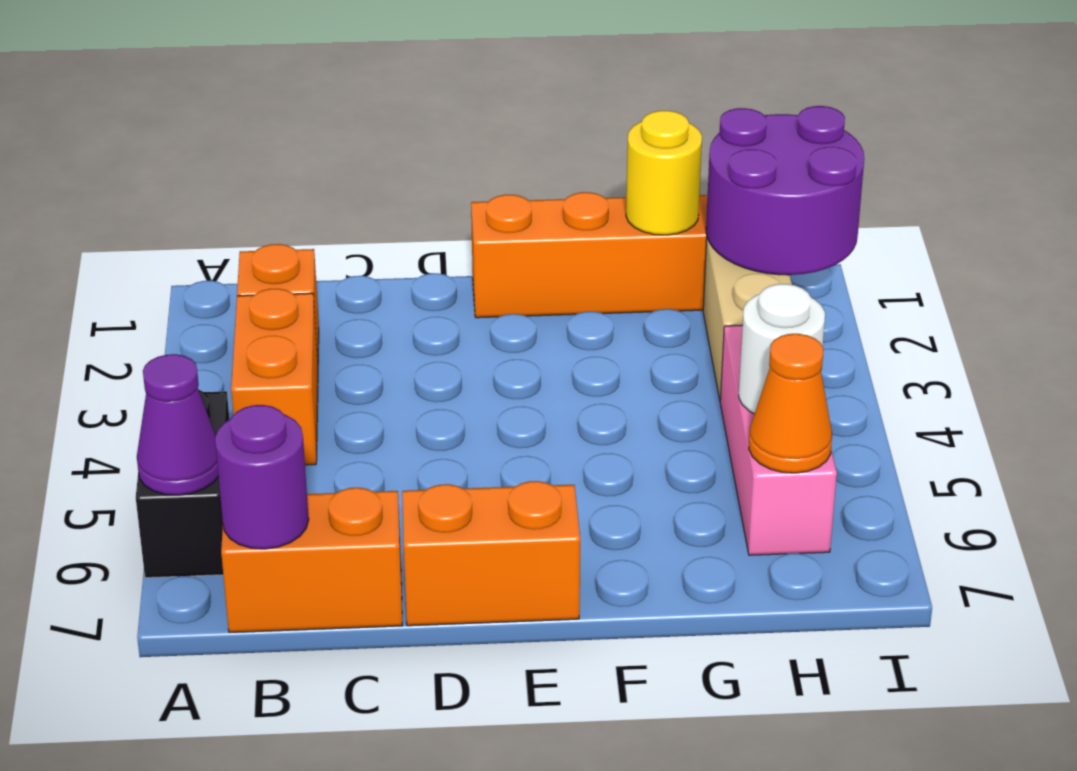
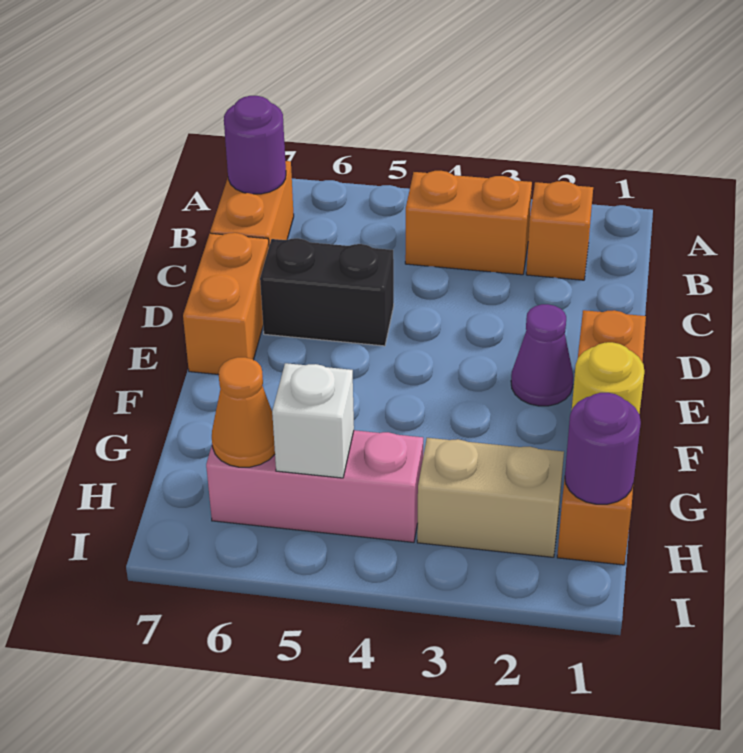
black 1x2 brick [136,390,229,578] -> black 1x2 brick moved to [260,238,394,346]
purple 1x1 cone [137,354,219,495] -> purple 1x1 cone moved to [511,304,573,406]
purple 2x2 round brick [706,106,864,275] -> purple 1x1 round brick [565,393,641,504]
white 1x1 round brick [739,284,825,414] -> white 1x1 brick [272,363,354,478]

